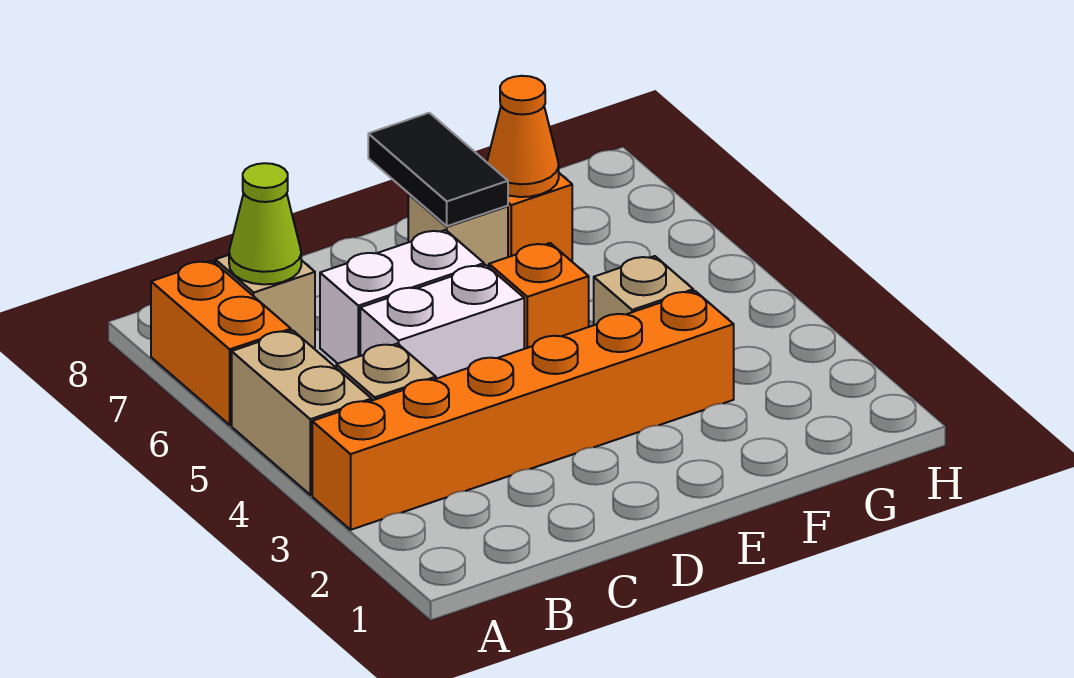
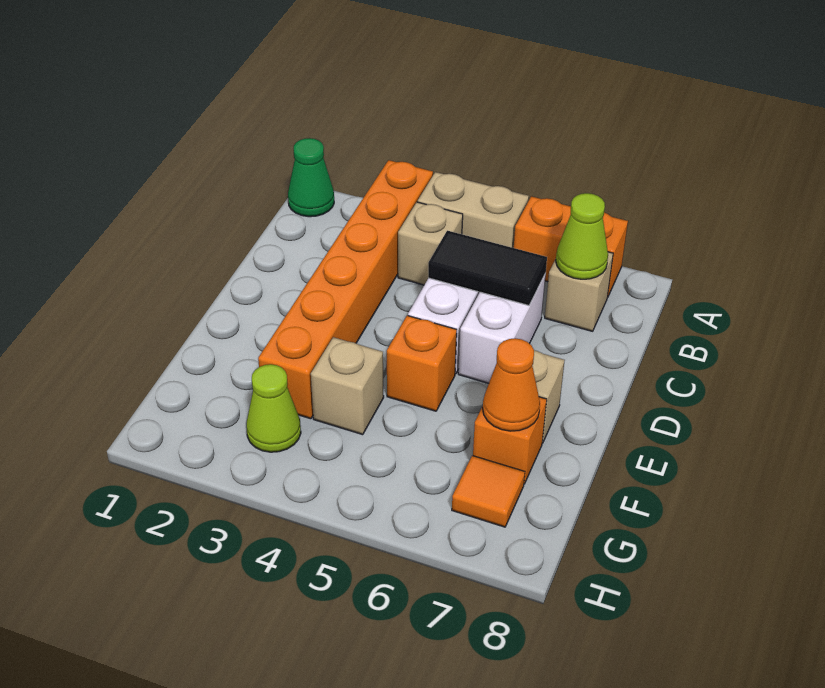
none -> green 1x1 cone [288,138,334,217]
black 1x2 tile [368,113,508,226] -> black 1x2 tile moved to [428,231,547,305]
none -> lime 1x1 cone [246,364,301,452]
none -> orange 1x1 tile [452,456,525,527]

